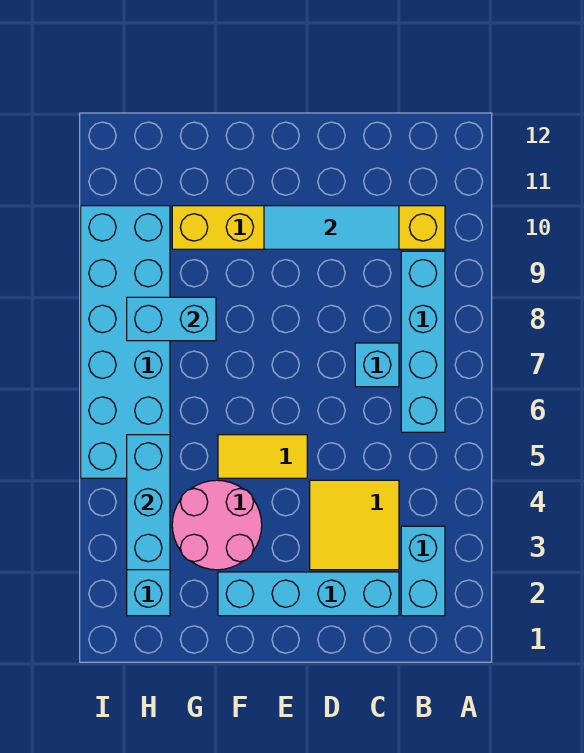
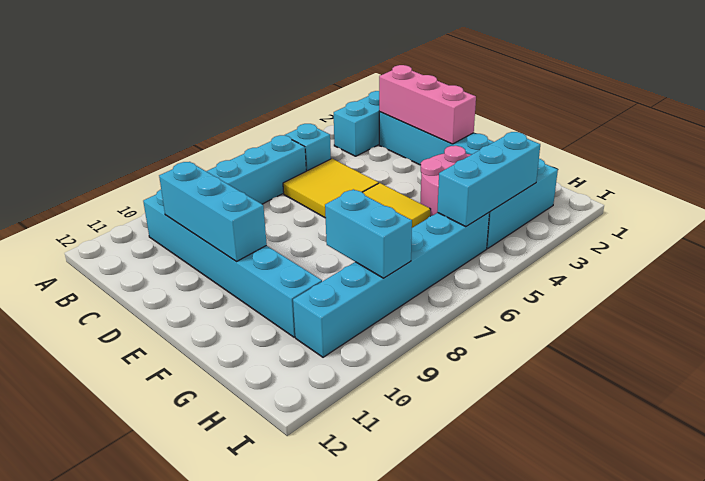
yellow 1x6 brick [172,206,445,249] -> cyan 1x6 brick [143,190,322,337]
none -> pink 1x3 brick [379,65,476,144]
yellow 2x2 tile [310,480,399,570] -> yellow 2x2 tile moved to [283,159,379,218]
cyan 1x1 brick [355,343,399,387] -> cyan 1x1 brick moved to [285,124,331,171]
cyan 1x3 tile [264,206,399,249] -> cyan 1x3 brick [159,162,267,262]
cyan 2x6 brick [81,206,170,478] -> cyan 1x6 brick [293,213,489,357]

